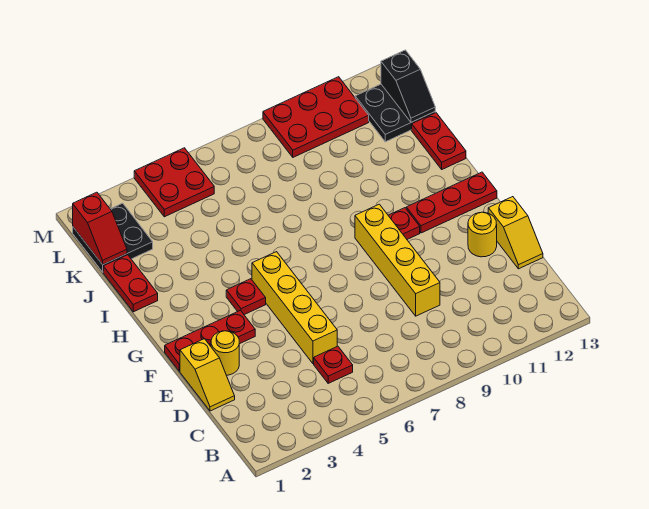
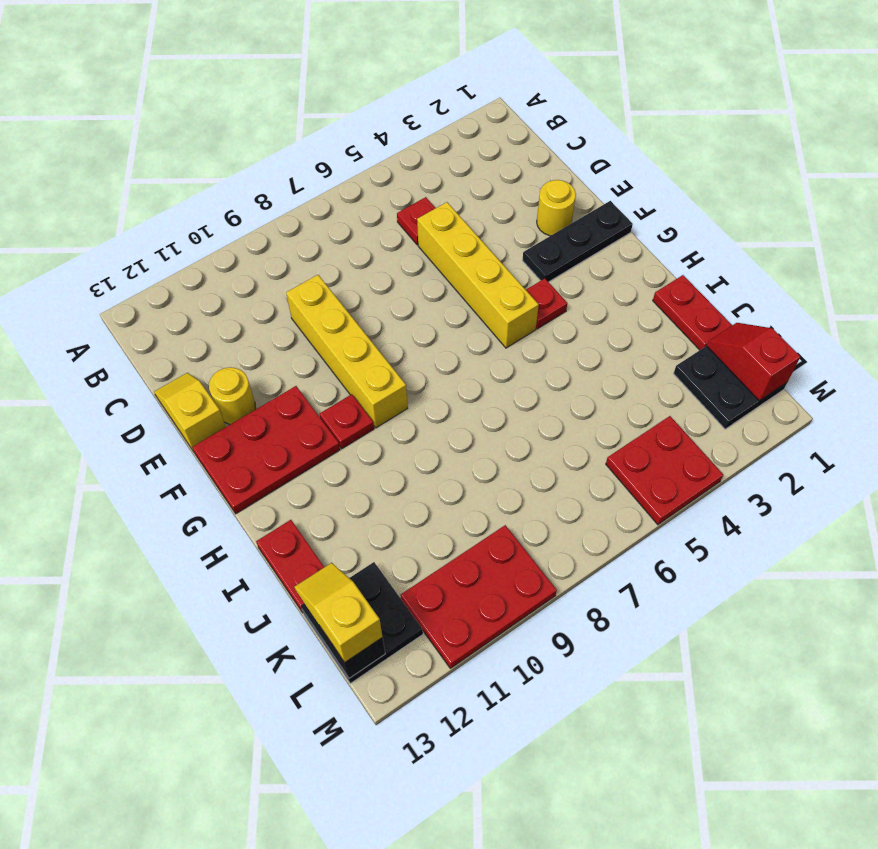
yellow 1x2 slope [180,339,235,411] -> yellow 1x2 slope moved to [295,563,382,662]
red 1x3 plate [165,310,255,371] -> black 1x3 plate [522,201,633,282]
red 1x3 plate [406,172,497,233] -> red 2x3 plate [192,386,340,514]

